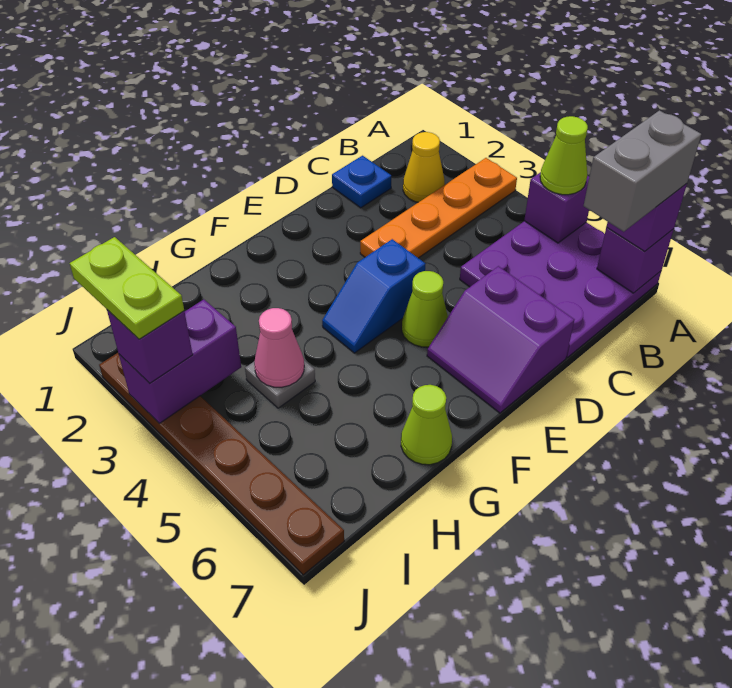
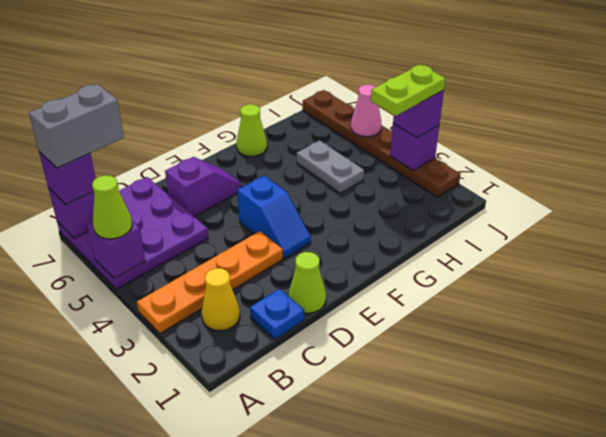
purple 2x2 slope [427,266,574,413] -> purple 1x2 slope [165,157,243,216]
blue 1x2 slope [322,239,425,353] -> blue 1x2 slope turned to [237,176,311,258]
lime 1x1 cone [402,271,448,347] -> lime 1x1 cone moved to [289,252,326,313]
grey 1x1 plate [245,361,315,408] -> grey 1x2 plate [297,140,364,193]
pink 1x1 cone [254,308,304,387] -> pink 1x1 cone moved to [351,85,381,137]
purple 1x2 brick [119,299,241,423] -> purple 1x1 brick [390,124,439,170]
lime 1x2 plate [70,237,184,339] -> lime 1x2 plate turned to [371,65,445,116]

